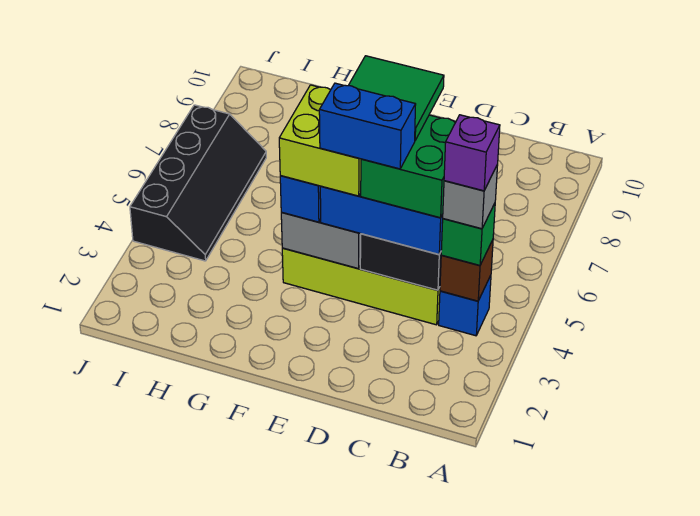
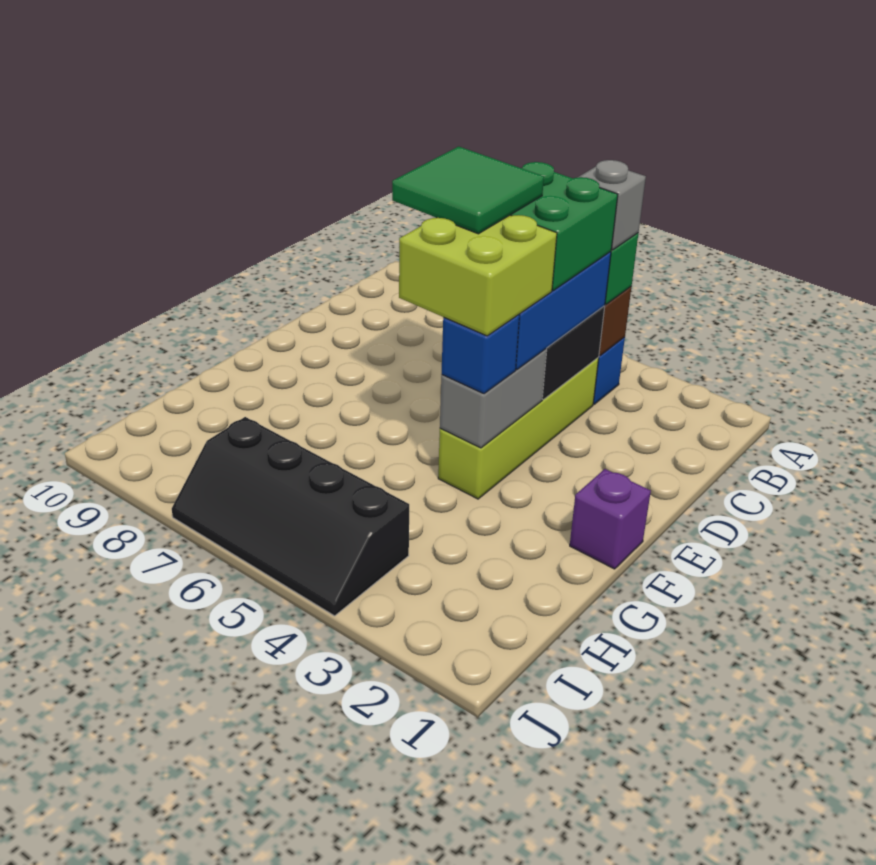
purple 1x1 brick [444,115,500,191] -> purple 1x1 brick moved to [570,469,651,569]
blue 1x2 brick [319,83,416,169] -> none
black 2x4 slope [130,105,266,261] -> black 2x4 slope turned to [172,417,409,616]

